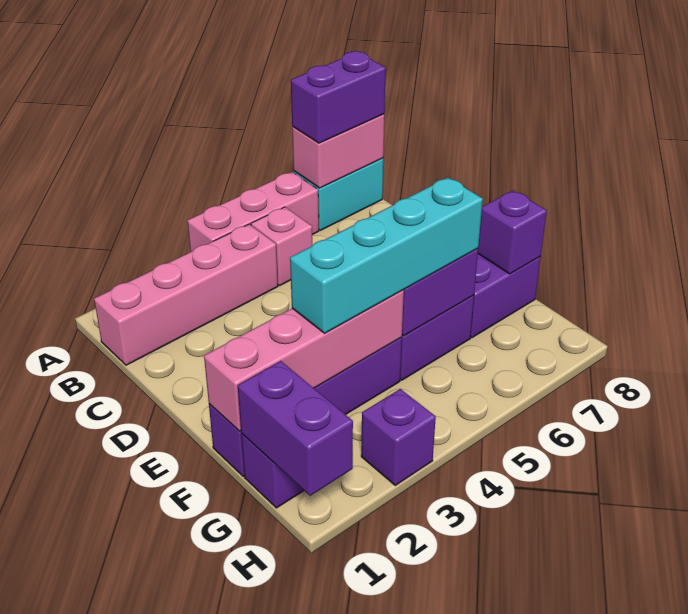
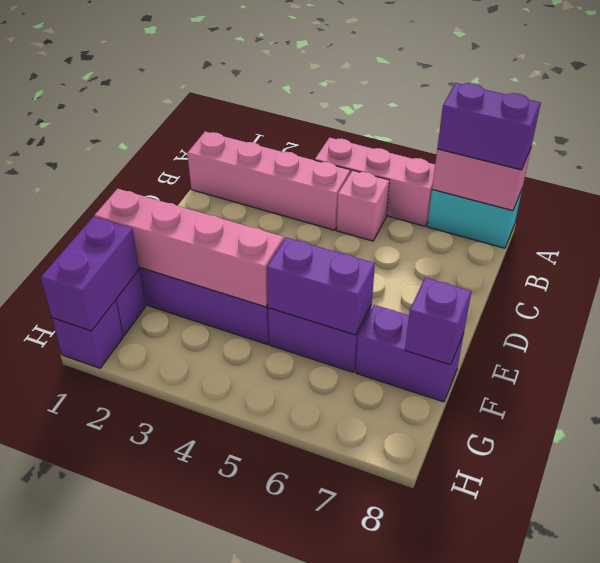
cyan 1x4 brick [290,178,483,333] -> none
purple 1x1 brick [361,389,436,485] -> purple 1x1 brick moved to [52,301,123,368]

